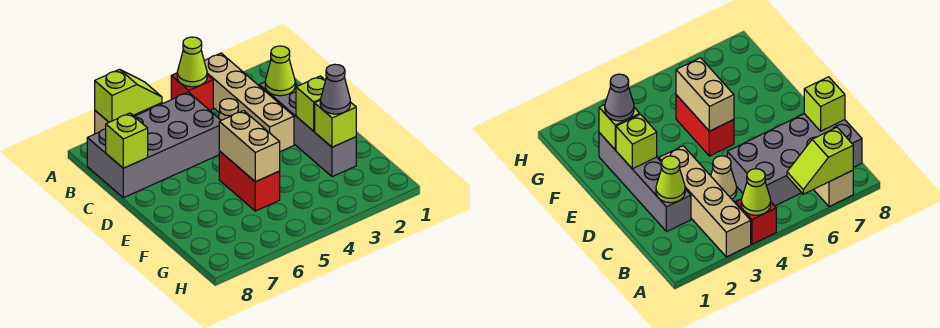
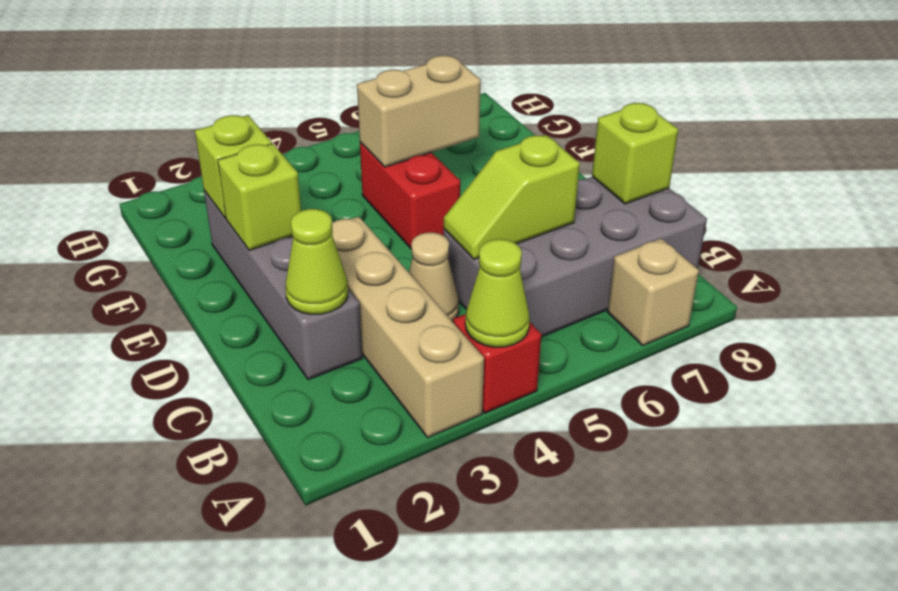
lime 1x2 slope [95,69,162,122] -> lime 1x2 slope moved to [444,135,580,259]
tan 1x2 brick [219,111,280,182] -> tan 1x2 brick turned to [357,56,481,167]
grey 1x1 cone [320,64,350,114] -> none

